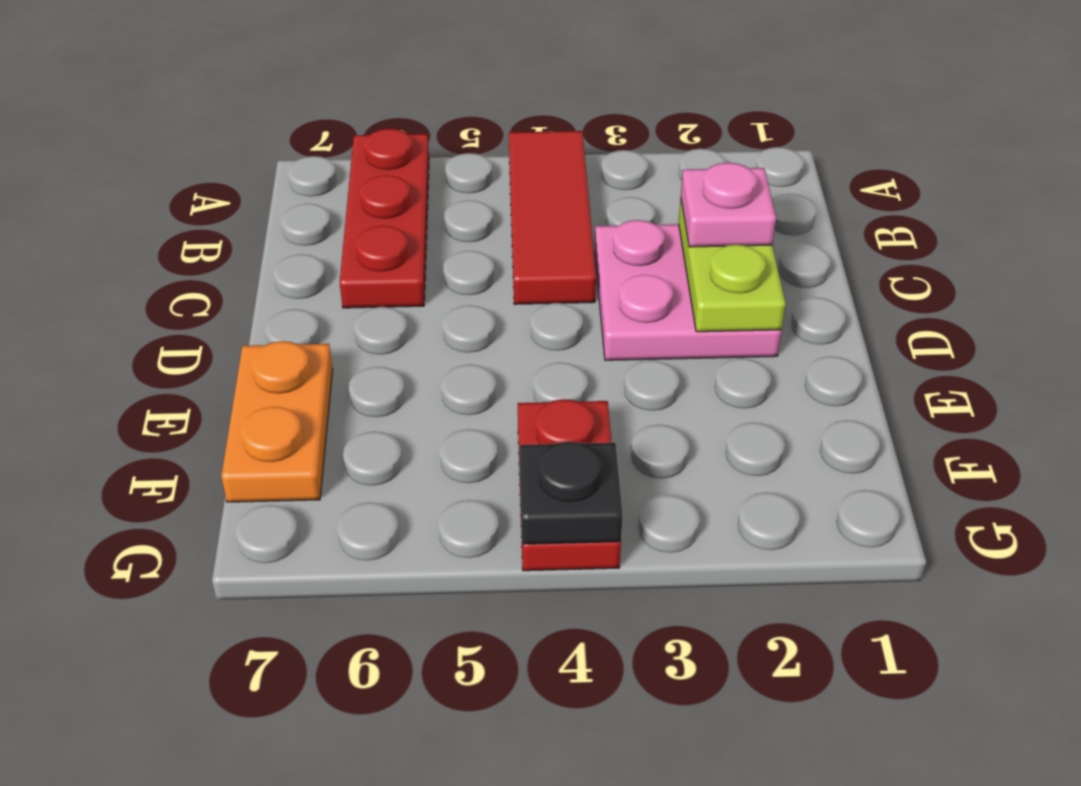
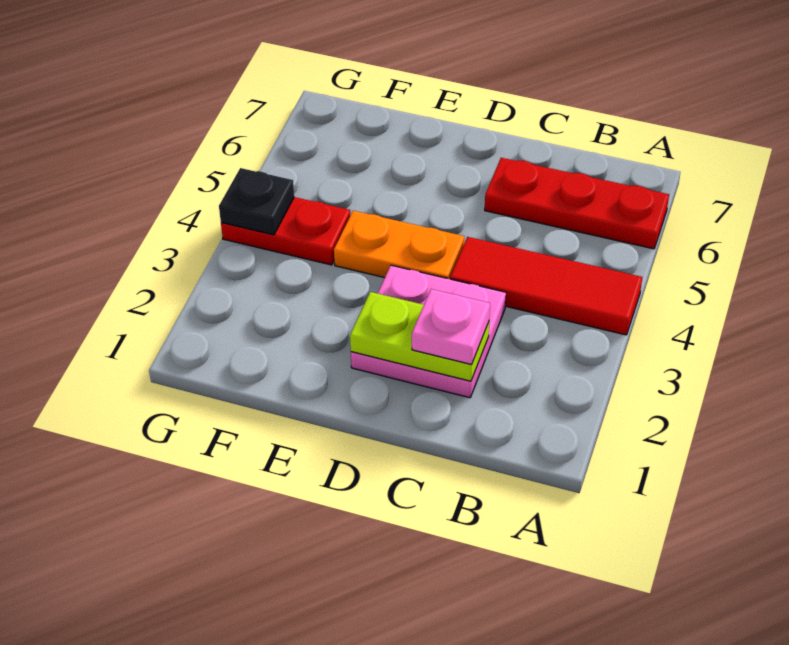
orange 1x2 plate [221,341,333,502] -> orange 1x2 plate moved to [334,211,464,279]

